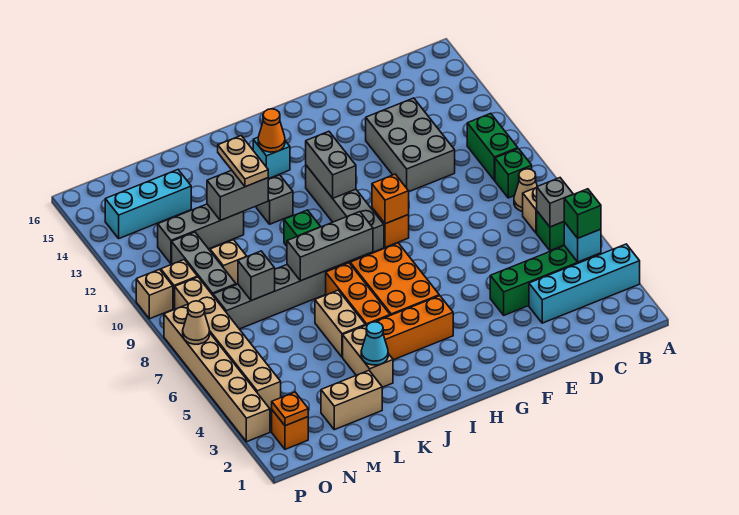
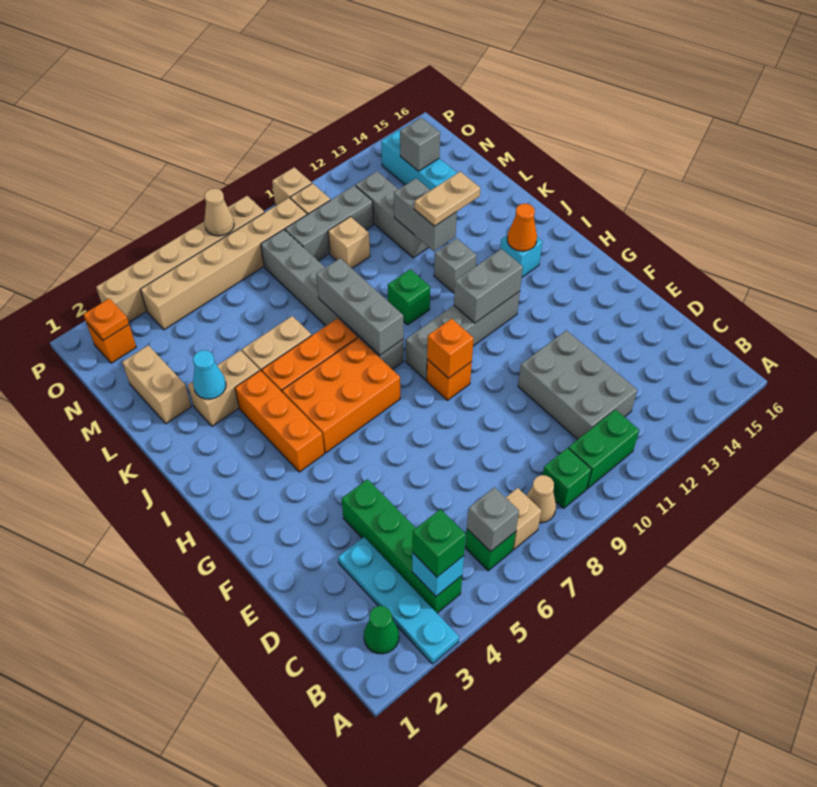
cyan 1x4 brick [529,244,640,323] -> cyan 1x4 plate [338,537,459,664]
none -> green 1x1 cone [364,606,399,654]
grey 2x3 brick [366,98,455,192] -> grey 2x3 brick turned to [518,330,637,440]
grey 1x1 brick [238,251,275,301] -> grey 1x1 brick moved to [400,118,440,171]

